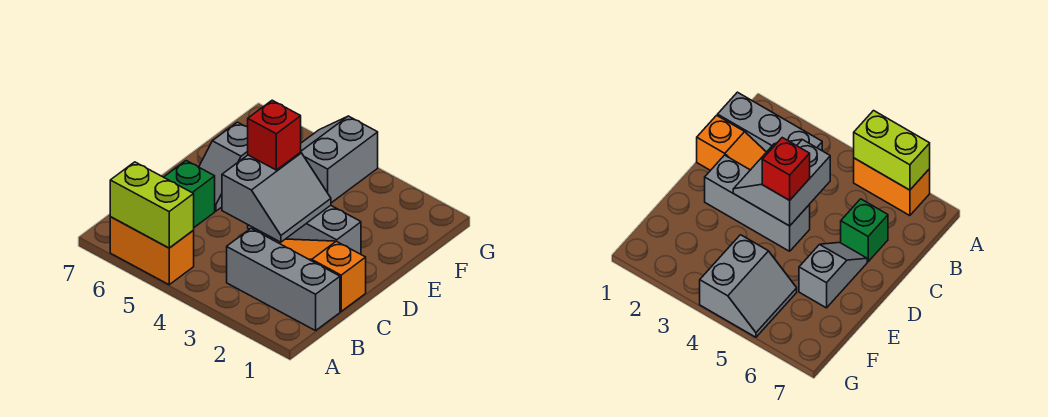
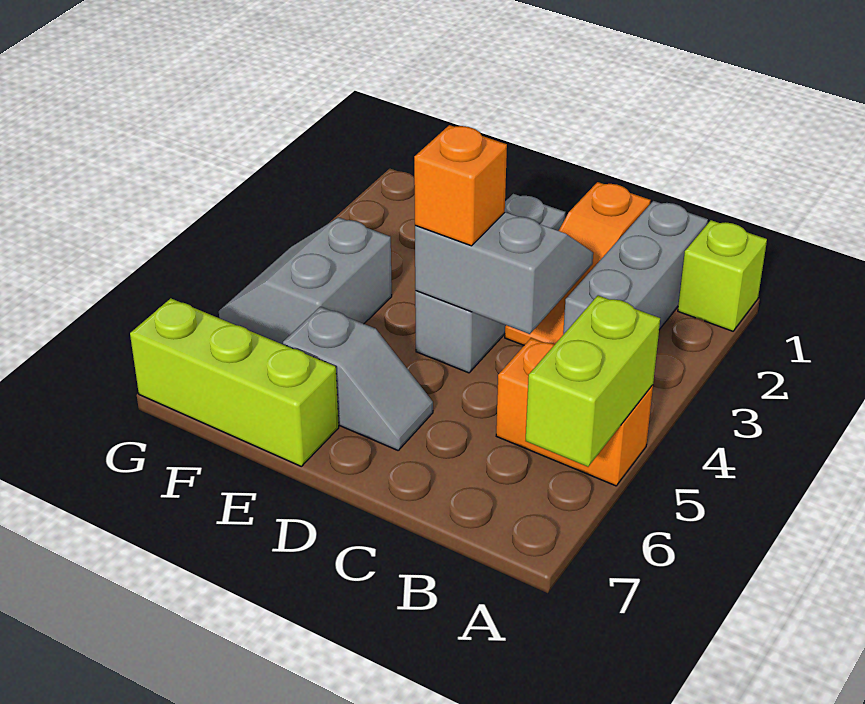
none -> lime 1x1 brick [678,220,767,331]
orange 1x2 brick [110,217,194,285] -> orange 1x2 brick turned to [496,338,653,486]
green 1x1 brick [164,161,215,227] -> none
red 1x1 brick [248,100,301,170] -> orange 1x1 brick [414,125,507,246]
none -> lime 1x3 brick [130,298,339,466]
grey 2x2 slope [301,116,378,203] -> grey 2x2 slope turned to [219,217,392,344]

